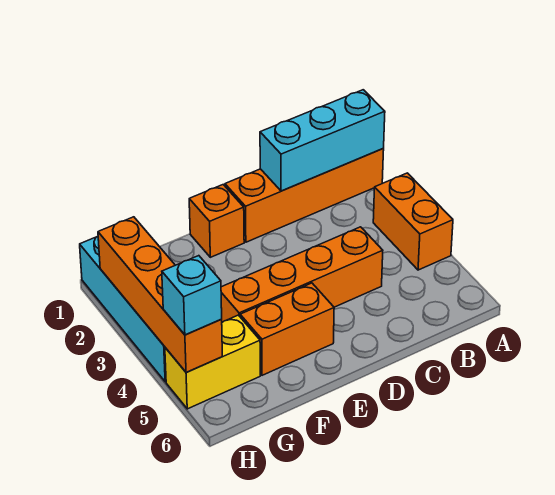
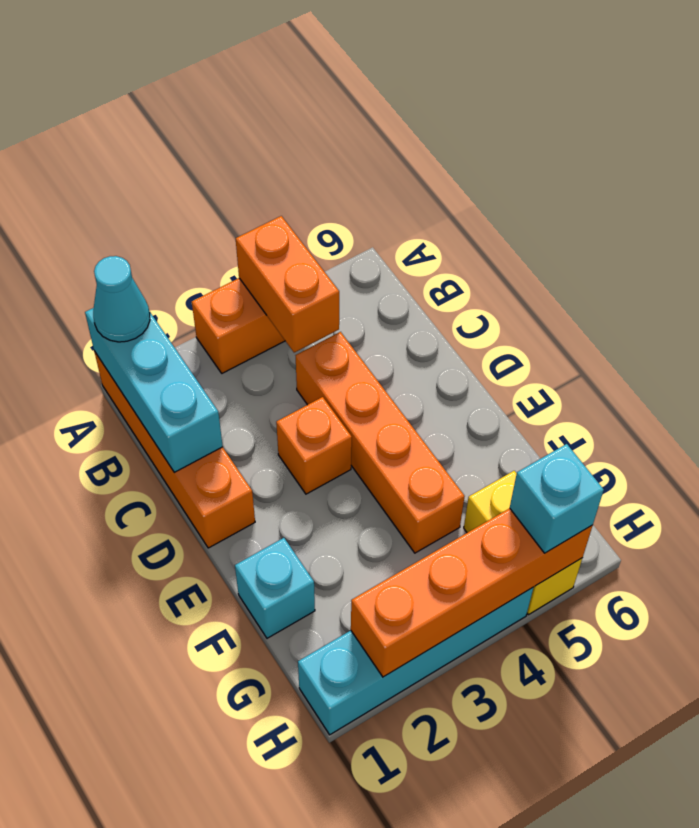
none -> cyan 1x1 cone [93,256,150,342]
orange 1x1 brick [189,185,244,257] -> orange 1x1 brick moved to [276,397,352,494]
orange 1x2 brick [240,283,334,375] -> orange 1x2 brick moved to [236,216,339,353]
none -> cyan 1x1 brick [235,538,315,638]

